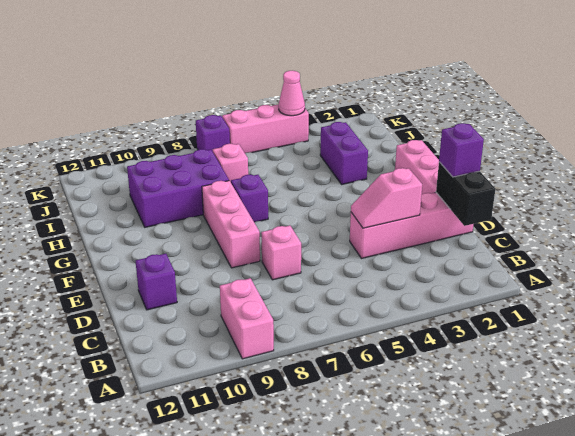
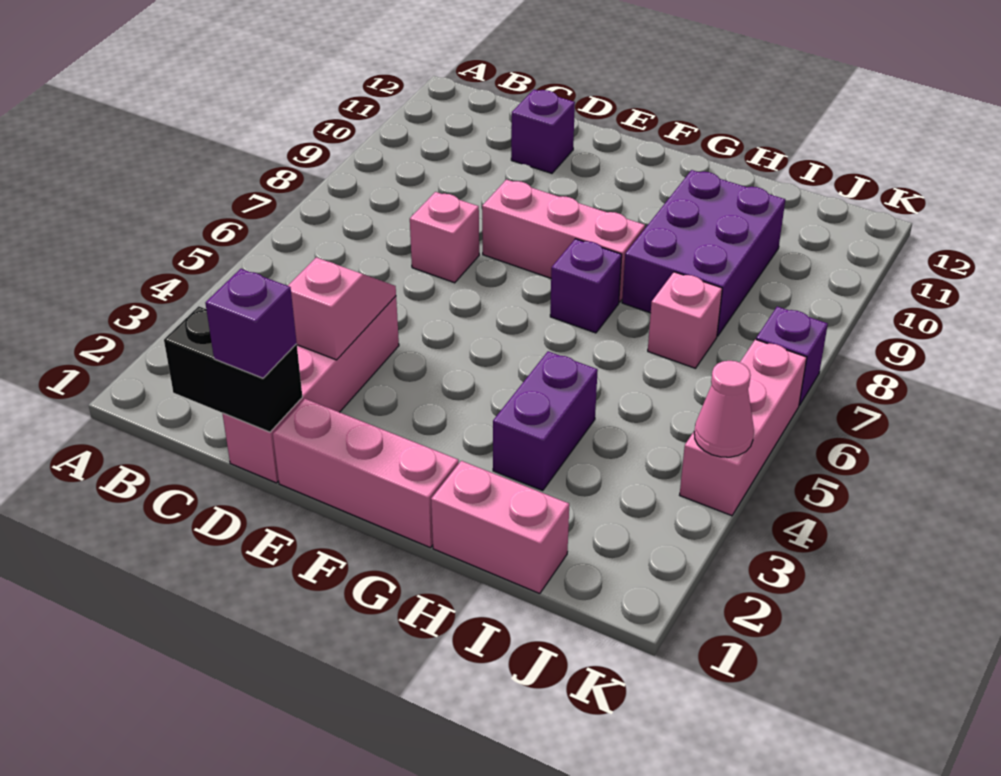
pink 1x2 brick [220,278,274,359] -> pink 1x2 brick moved to [431,461,569,594]
purple 1x2 brick [320,122,368,184] -> purple 1x2 brick turned to [493,351,598,491]

